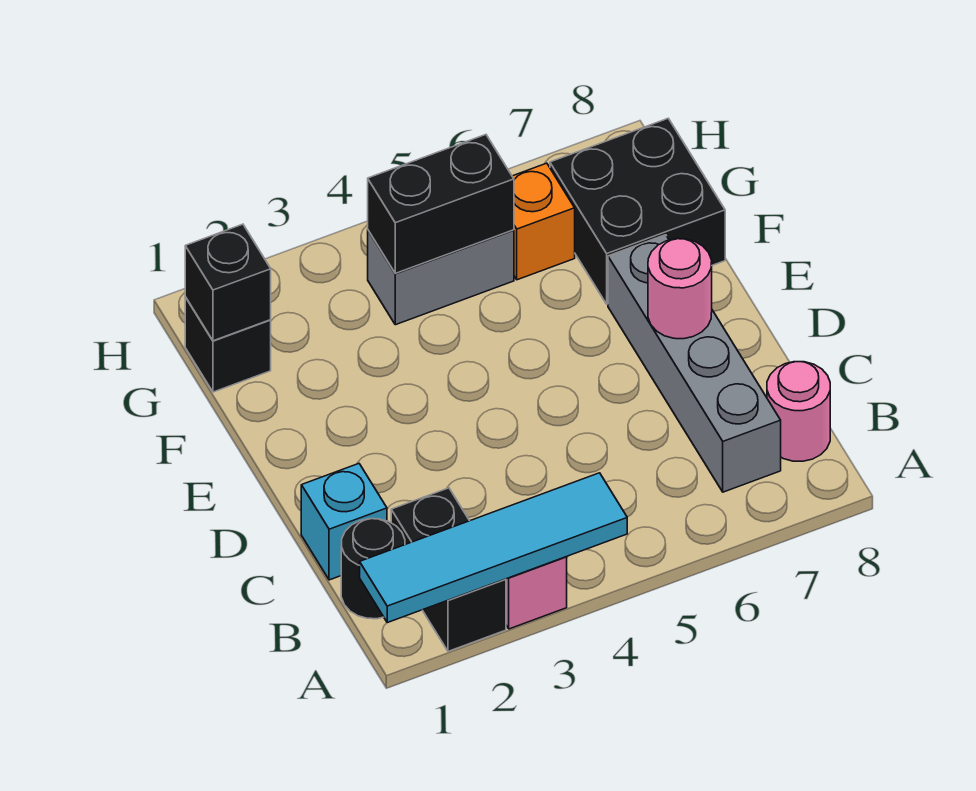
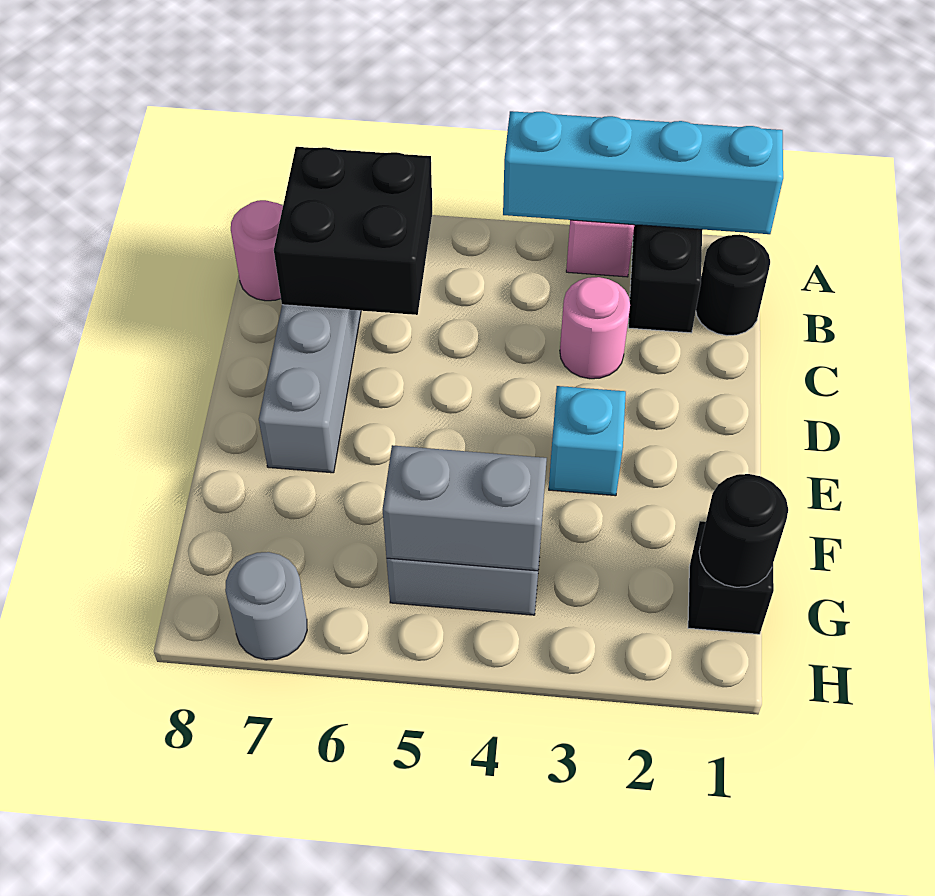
cyan 1x4 tile [360,473,627,623] -> cyan 1x4 brick [503,111,783,234]
cyan 1x1 brick [301,464,387,580] -> cyan 1x1 brick moved to [549,386,626,496]
pink 1x1 round brick [648,239,712,339] -> pink 1x1 round brick moved to [560,277,630,379]
black 2x2 brick [550,118,725,304] -> black 2x2 brick moved to [274,147,432,315]
black 1x1 brick [185,224,271,341] -> black 1x1 round brick [699,474,788,587]
black 1x2 brick [368,135,514,273] -> grey 1x2 brick [383,445,547,571]
orange 1x1 brick [512,163,575,280] -> none
none -> grey 1x1 round brick [225,552,307,660]

